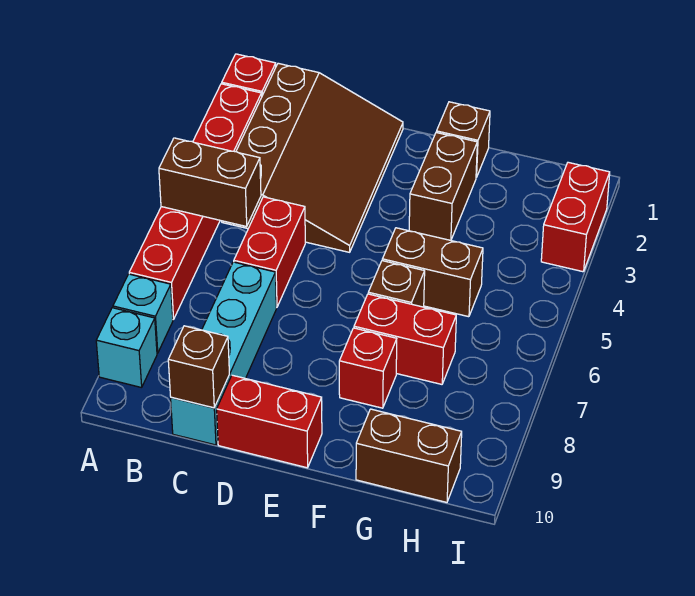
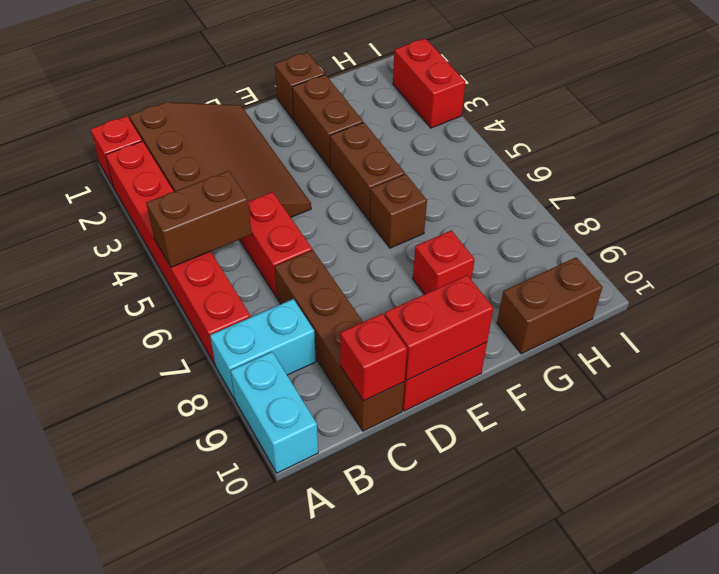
cyan 1x1 brick [113,274,173,353] -> cyan 1x2 brick [210,299,316,399]
cyan 1x1 brick [96,308,157,388] -> cyan 1x2 brick [231,352,318,473]
cyan 1x4 brick [171,262,276,445] -> brown 1x4 brick [275,250,404,431]
brown 1x1 brick [168,326,229,408] -> red 1x1 brick [340,313,407,401]
brown 1x2 brick [382,228,483,317] -> brown 1x2 brick turned to [330,122,405,220]
red 1x2 brick [354,294,456,384] -> red 1x2 brick moved to [384,275,493,380]

